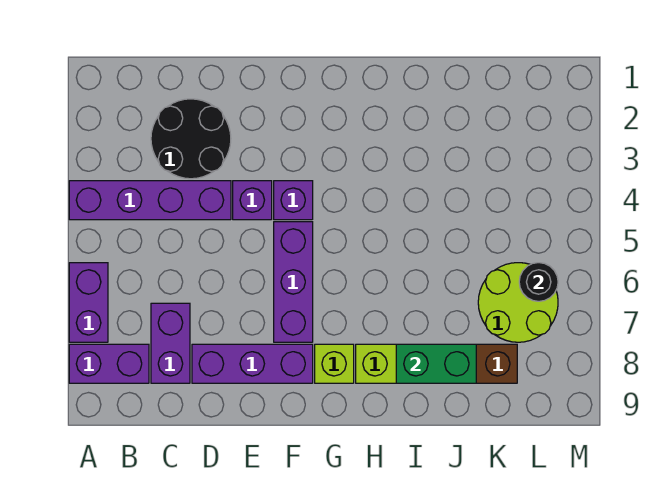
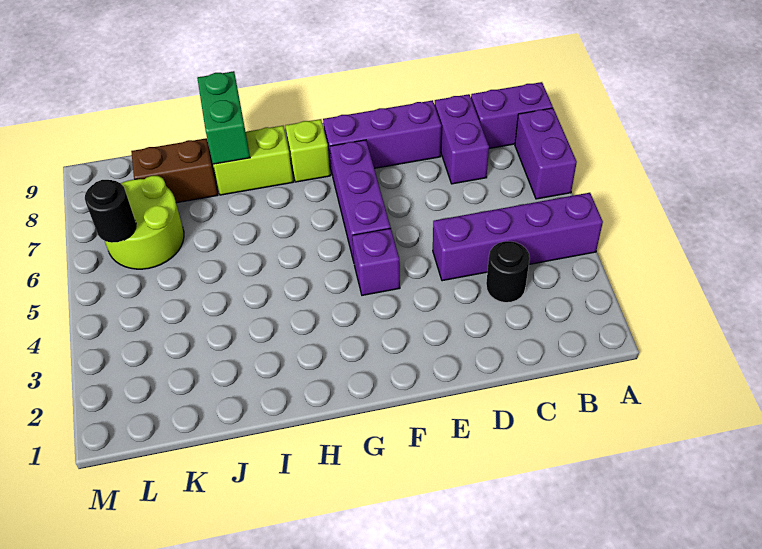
black 2x2 round brick [151,99,231,179] -> black 1x1 round brick [486,241,530,303]
purple 1x1 brick [233,181,272,220] -> none
green 1x2 brick [396,344,476,383] -> green 1x2 brick turned to [197,71,250,164]

